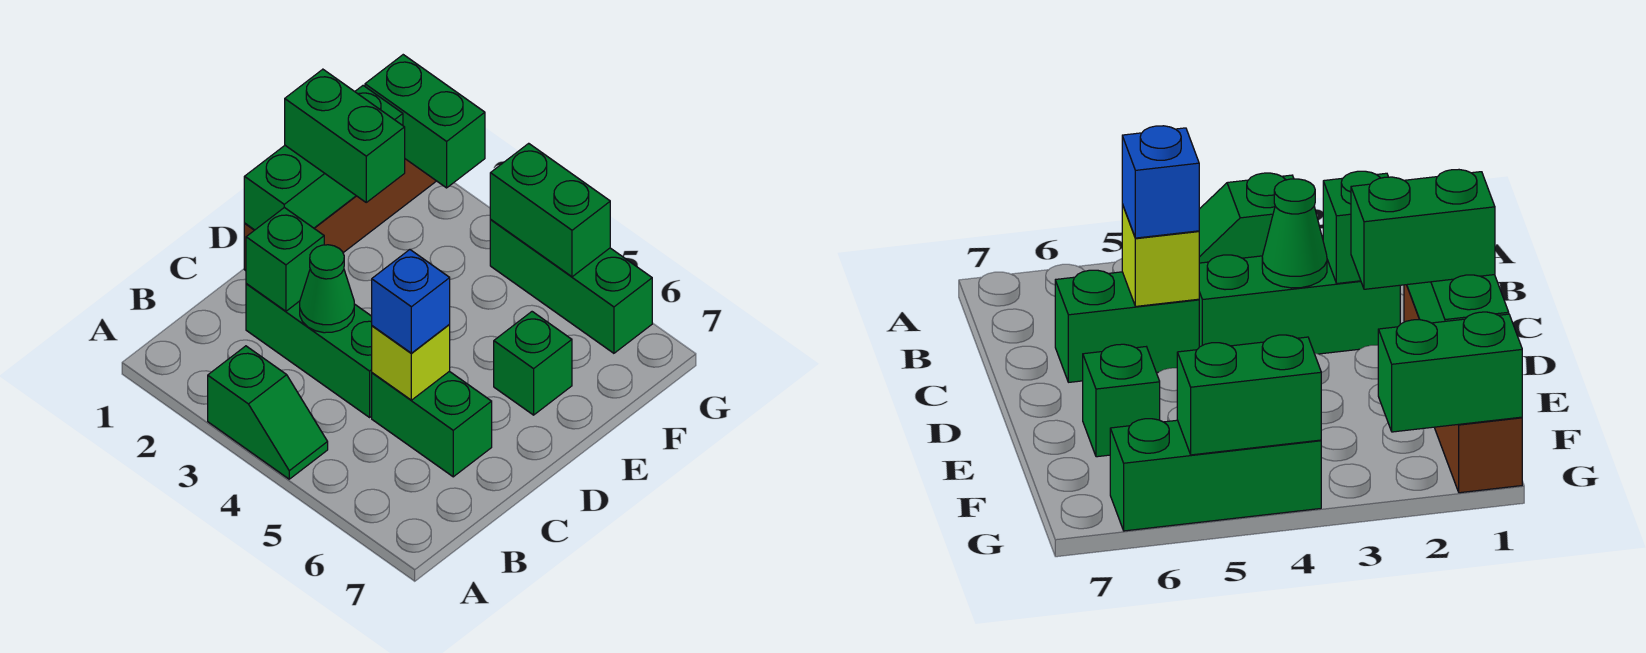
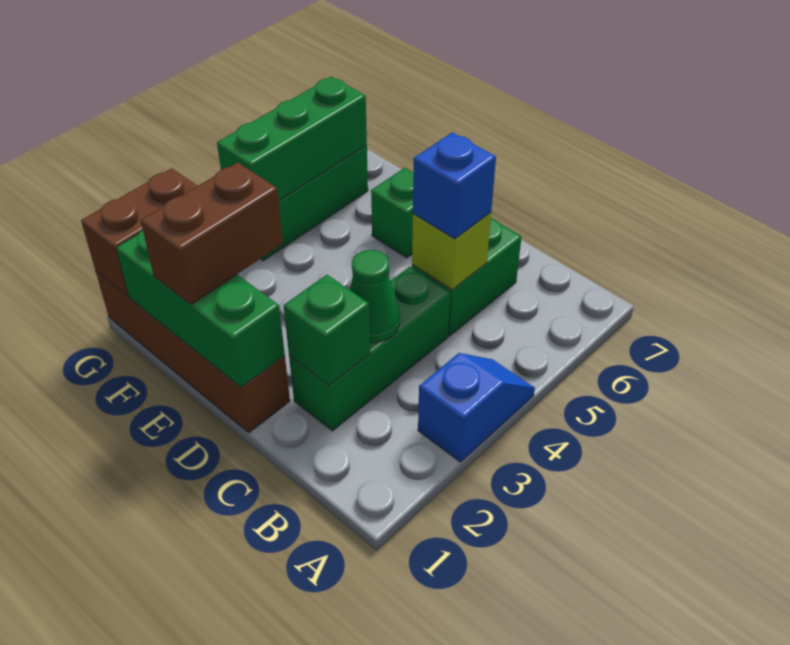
green 1x2 slope [208,346,328,479] -> blue 1x2 slope [418,353,535,462]
green 1x2 brick [285,69,405,202] -> brown 1x2 brick [141,162,283,305]
green 1x2 brick [365,55,485,188] -> brown 1x2 brick [81,168,197,296]
green 1x2 brick [490,143,610,277] -> green 1x3 brick [217,77,367,200]

